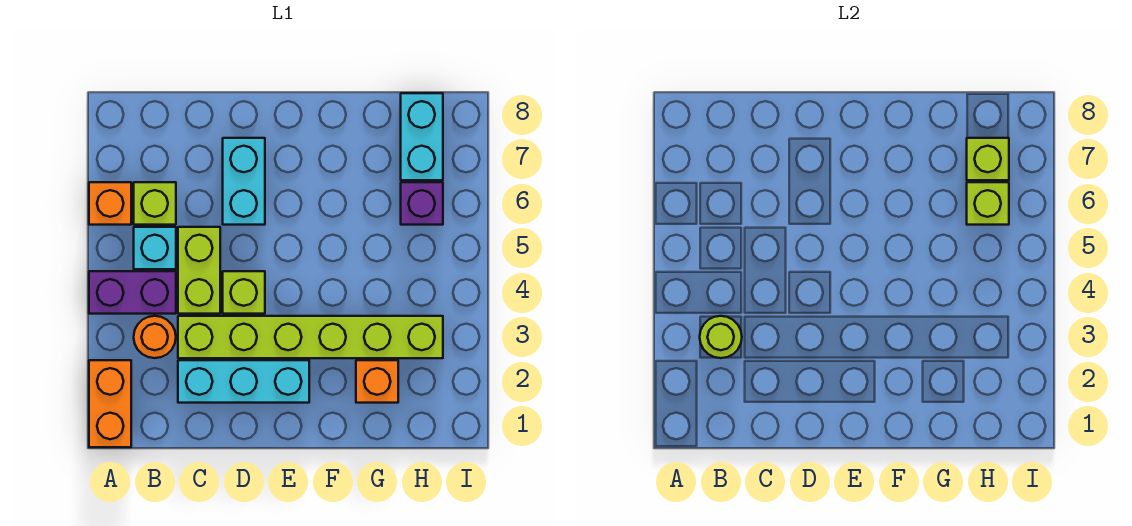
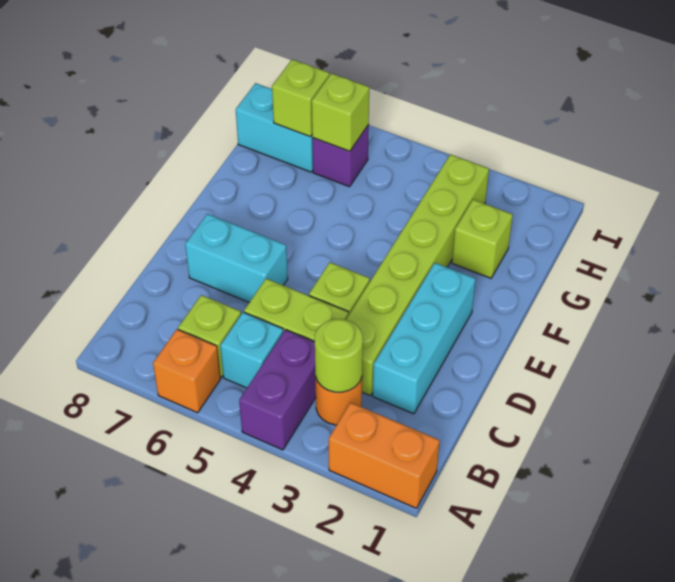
orange 1x1 brick [356,360,398,403] -> lime 1x1 brick [452,200,513,278]

